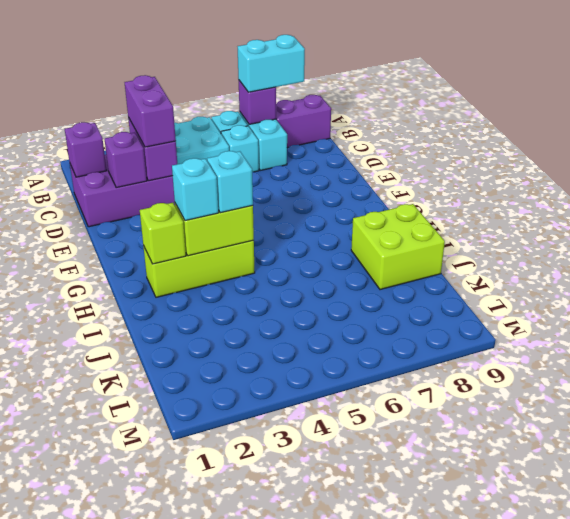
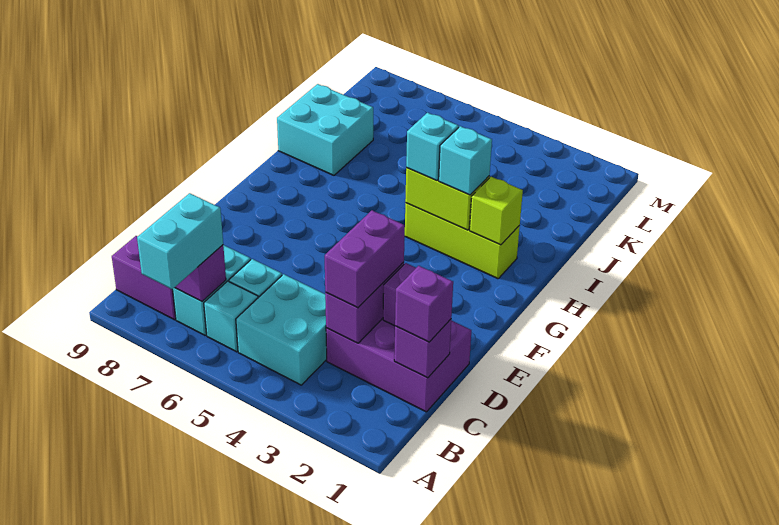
cyan 1x2 brick [238,35,305,92] -> cyan 1x2 brick turned to [137,193,223,289]
none -> purple 1x1 brick [395,266,453,342]
lime 2x2 brick [351,204,445,290] -> cyan 2x2 brick [277,84,373,175]

